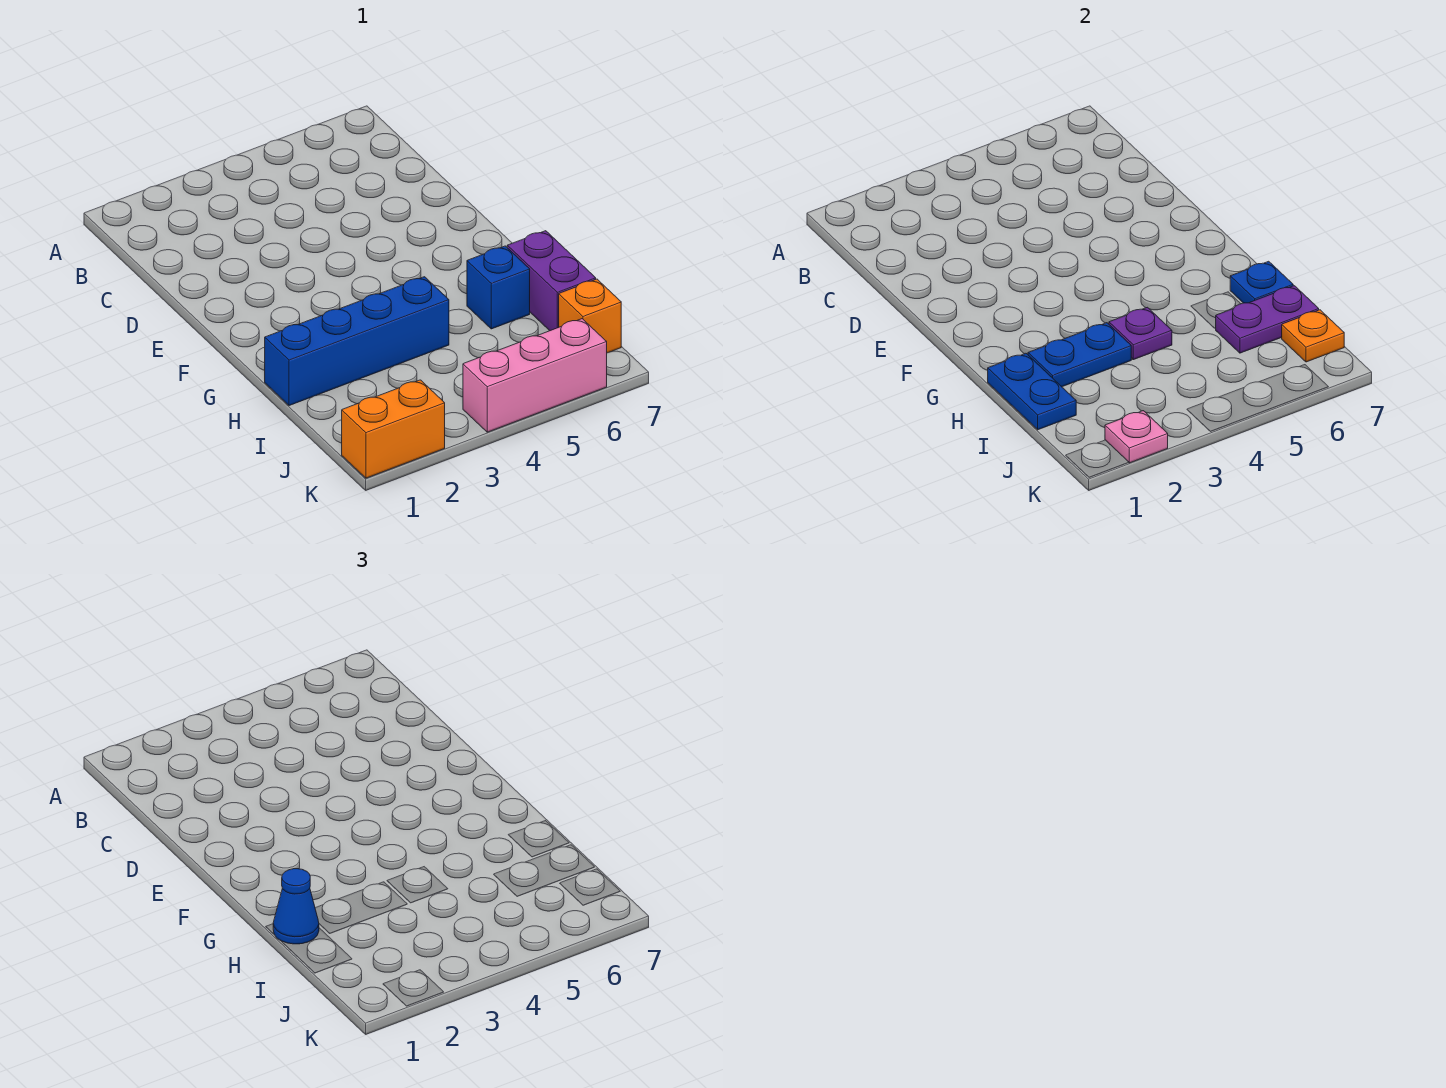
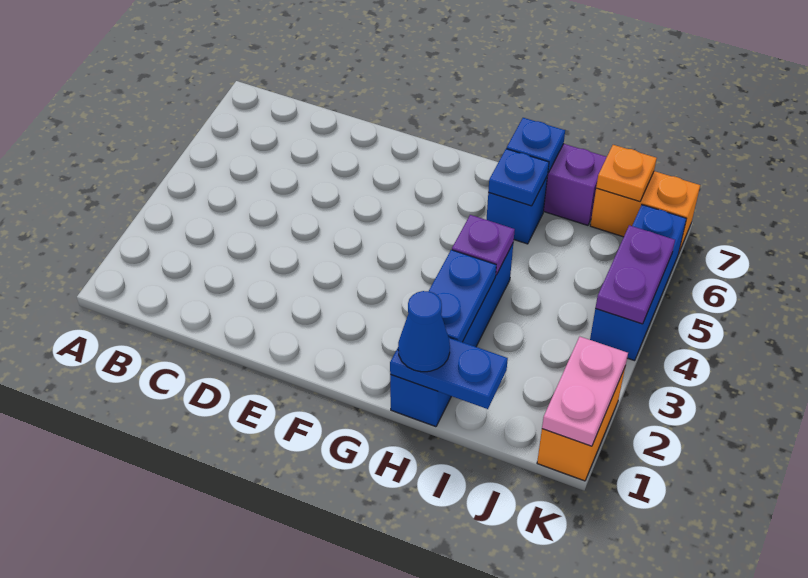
none -> blue 1x1 plate [488,149,549,206]
purple 1x2 plate [1216,286,1319,353] -> purple 1x2 plate moved to [595,225,675,324]
orange 1x1 brick [559,279,621,353] -> orange 1x2 brick [590,171,700,254]
pink 1x1 plate [1105,411,1168,463] -> pink 1x2 plate [542,337,628,446]
pink 1x3 brick [463,319,607,432] -> blue 1x3 brick [590,205,686,361]

